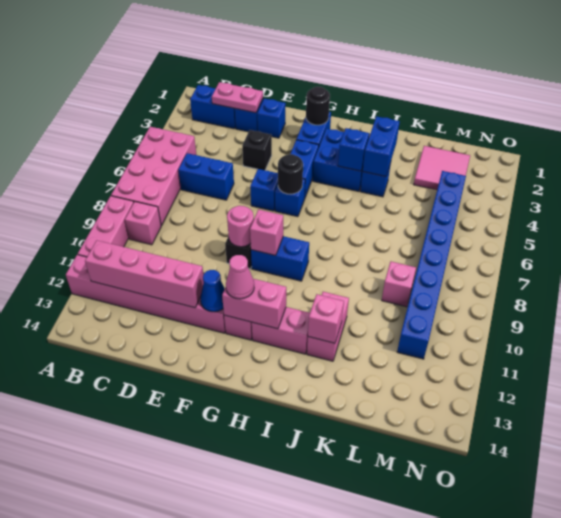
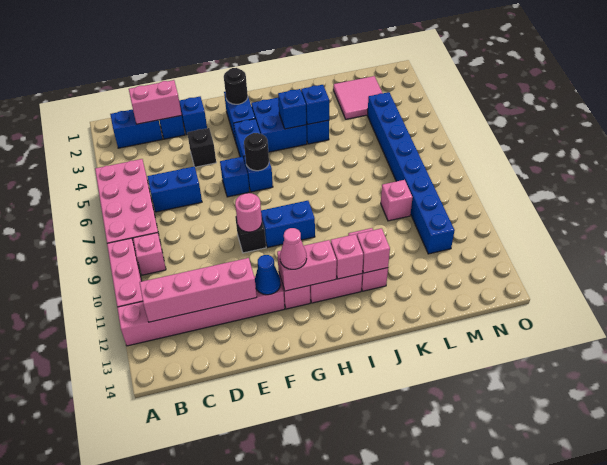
pink 1x2 plate [212,82,263,113] -> pink 1x2 brick [129,80,182,124]
pink 1x1 brick [250,209,283,255] -> pink 1x1 brick moved to [331,234,363,279]
blue 1x2 brick [363,116,400,176] -> blue 1x1 brick [301,85,329,124]

